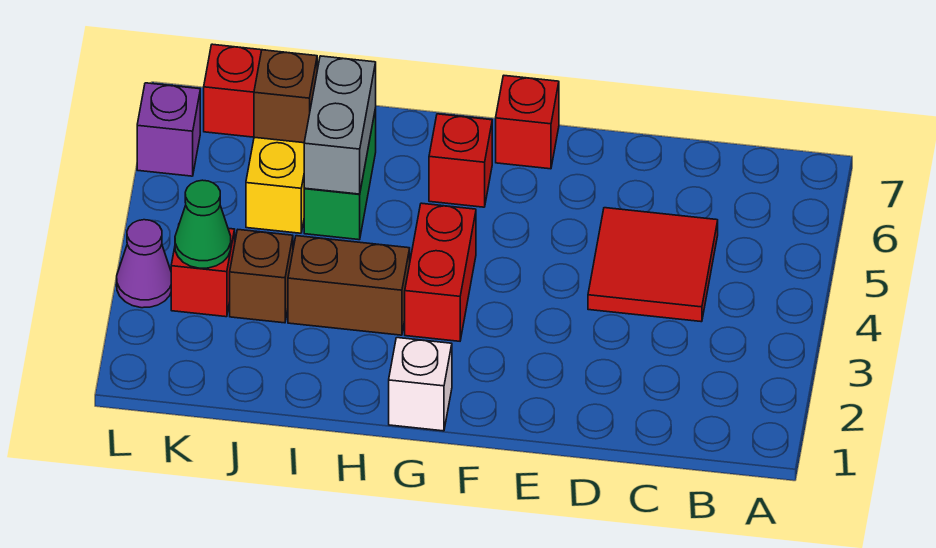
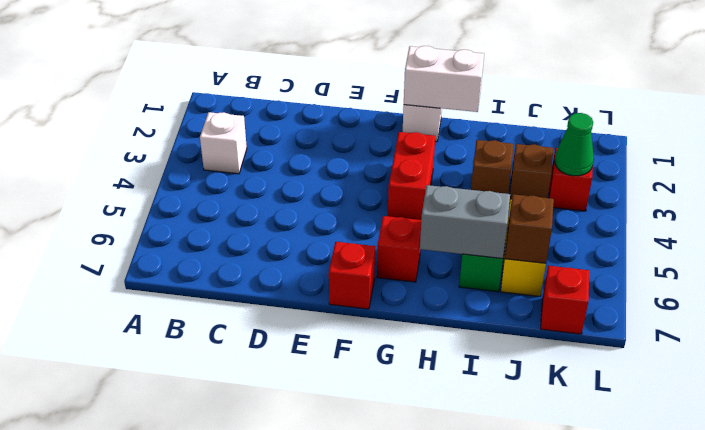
none -> white 1x1 brick [200,112,247,174]
red 2x2 tile [588,208,718,322] -> none
none -> white 1x2 brick [404,46,484,112]
brown 1x2 brick [288,236,410,335] -> brown 1x1 brick [471,140,514,194]
grey 1x2 brick [304,56,376,194] -> grey 1x2 brick turned to [420,185,510,259]
purple 1x1 cone [117,220,171,308] -> none
purple 1x1 brick [137,83,200,176] -> none

